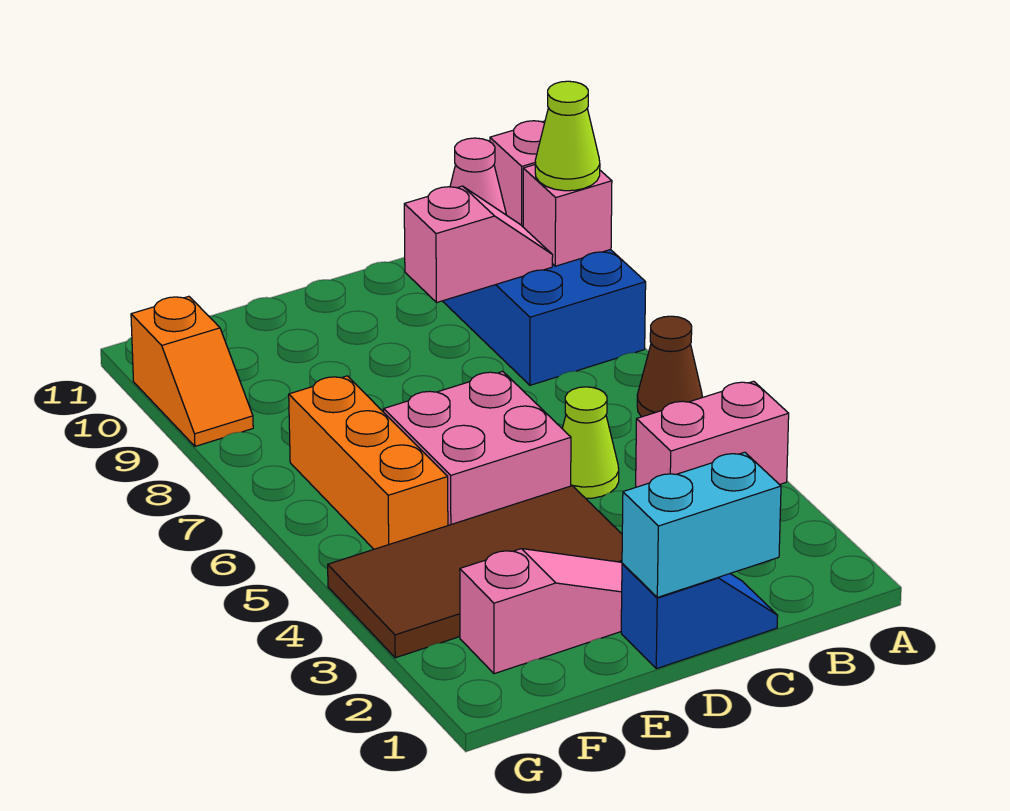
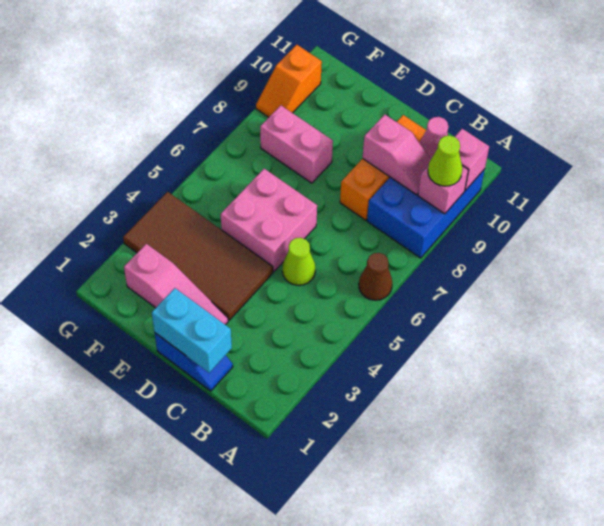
pink 1x2 brick [636,381,789,487] -> pink 1x2 brick moved to [260,105,333,183]
orange 1x3 brick [289,376,448,549] -> orange 1x3 brick moved to [340,115,426,220]

